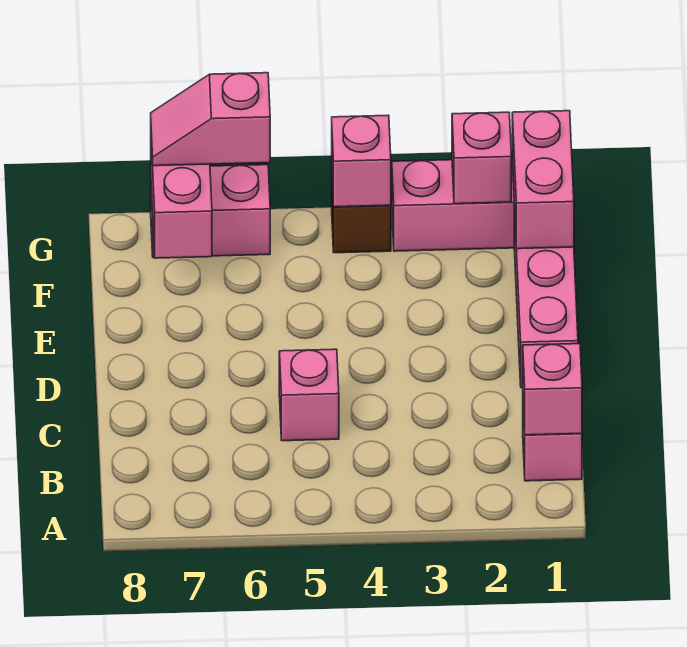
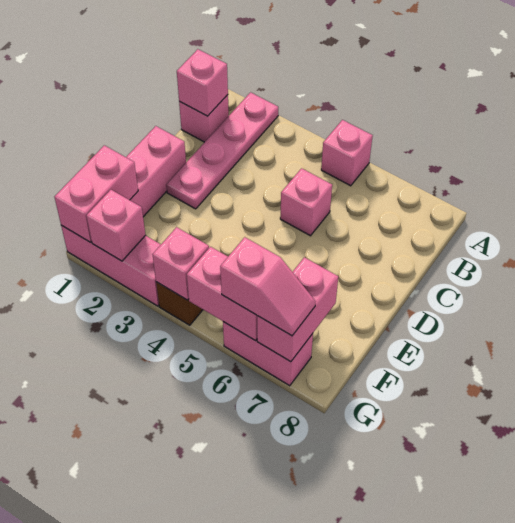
none -> pink 1x4 plate [166,92,278,209]
none -> pink 1x1 brick [321,120,373,186]
none -> pink 1x2 brick [187,247,257,341]

